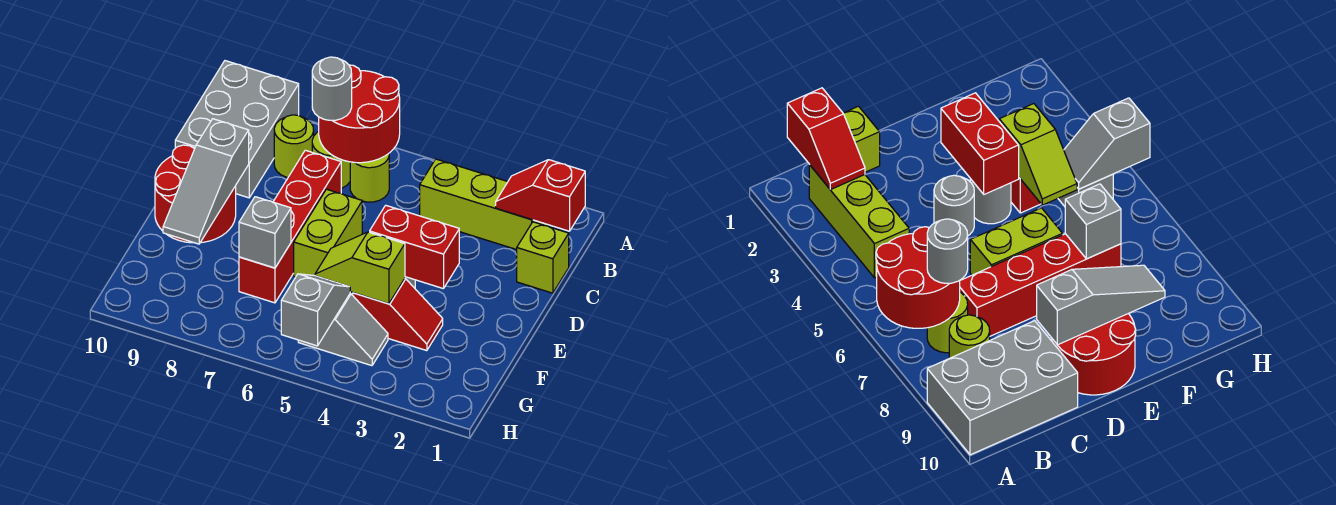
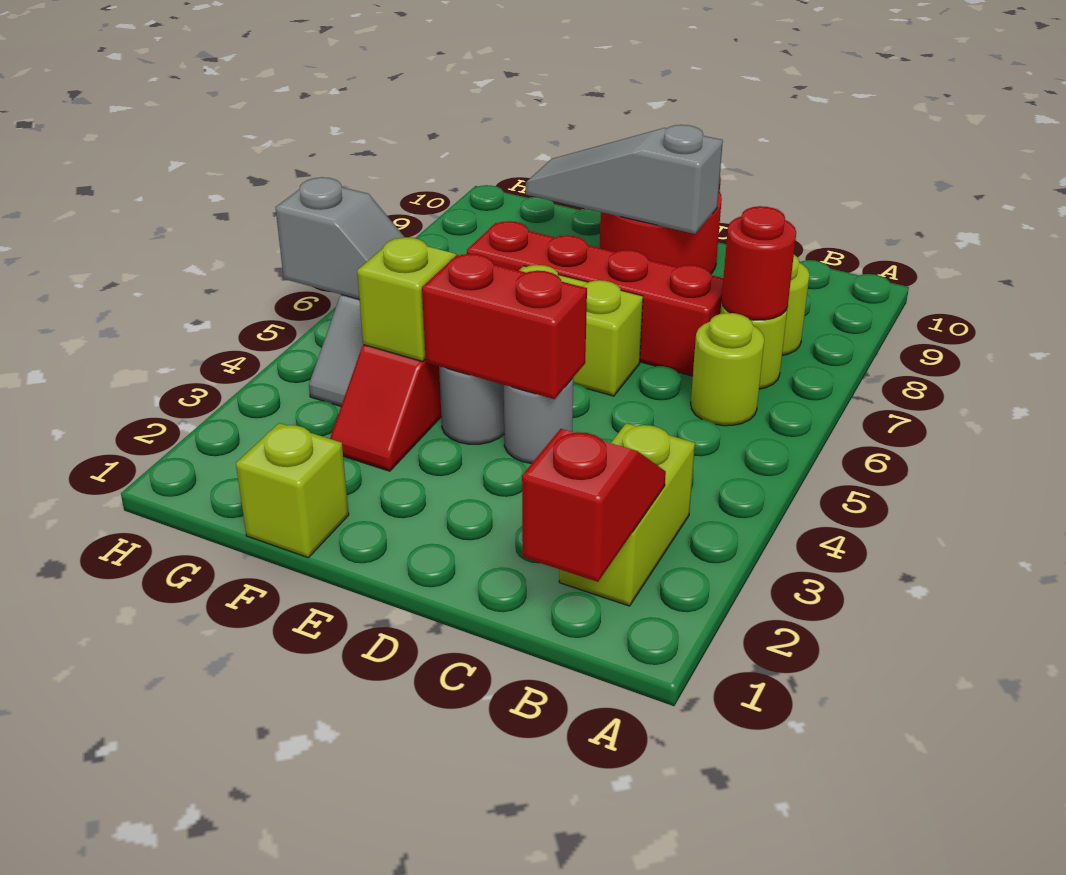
red 2x2 round brick [319,65,400,163] -> red 1x1 round brick [722,206,796,320]
grey 2x3 brick [175,61,299,198] -> none
lime 1x3 brick [420,159,548,250] -> lime 1x2 brick [559,423,695,606]
grey 1x1 round brick [312,57,352,120] -> none
lime 1x1 brick [517,222,569,293] -> lime 1x1 brick moved to [236,423,349,558]
red 1x2 brick [370,205,459,289] -> red 1x2 brick turned to [422,254,587,399]
grey 1x1 brick [239,197,291,268] -> none

